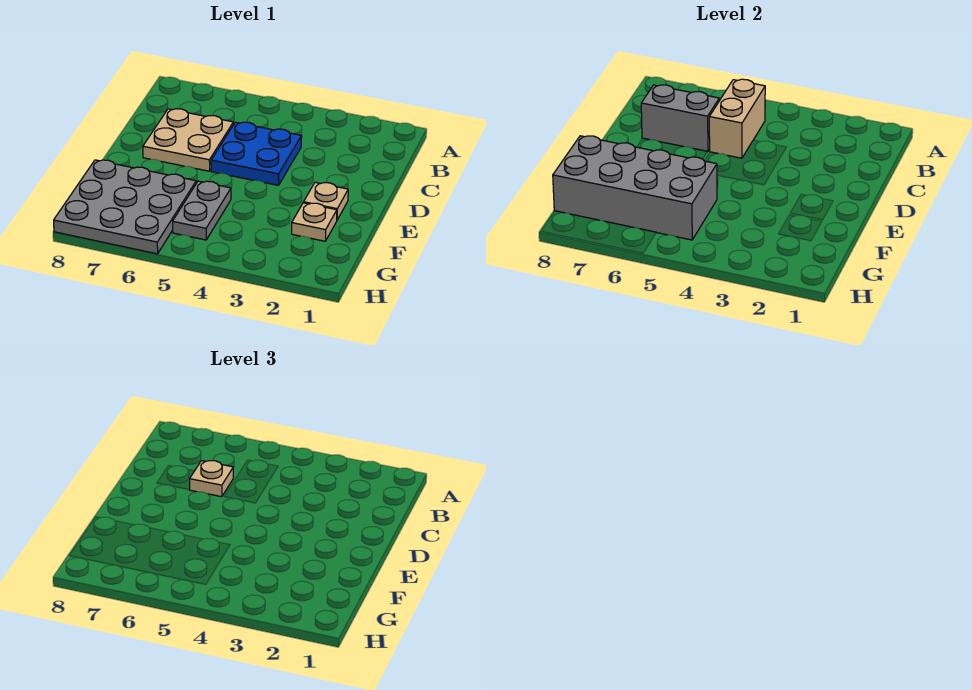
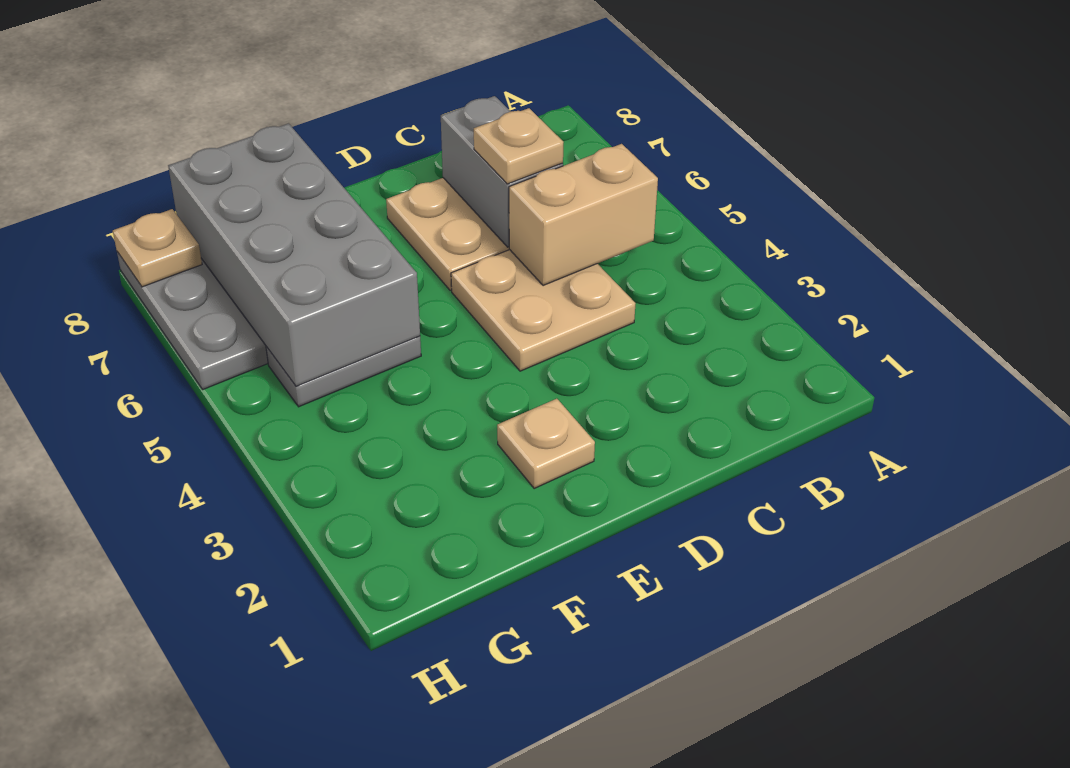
blue 2x2 plate [211,122,302,185] -> tan 2x2 plate [451,250,636,371]
tan 1x1 plate [292,203,337,241] -> tan 1x1 plate moved to [113,209,202,287]

